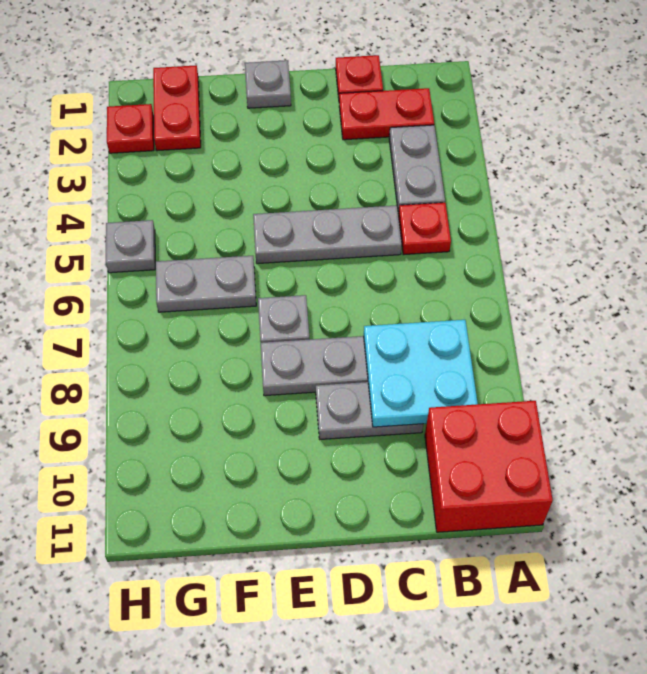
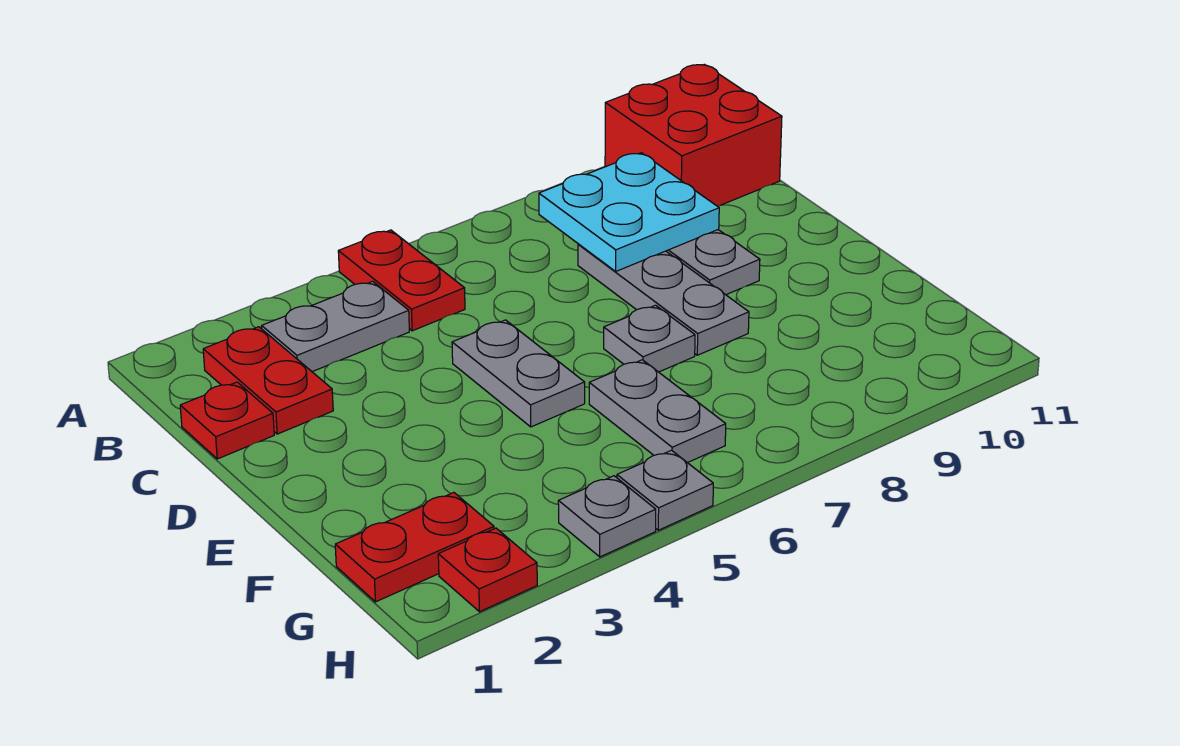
red 1x1 plate [398,203,451,255] -> red 1x2 plate [338,230,465,331]
grey 1x3 plate [253,205,402,264] -> grey 1x2 plate [452,320,585,427]
grey 1x1 plate [245,60,291,108] -> grey 1x1 plate moved to [558,476,656,557]

